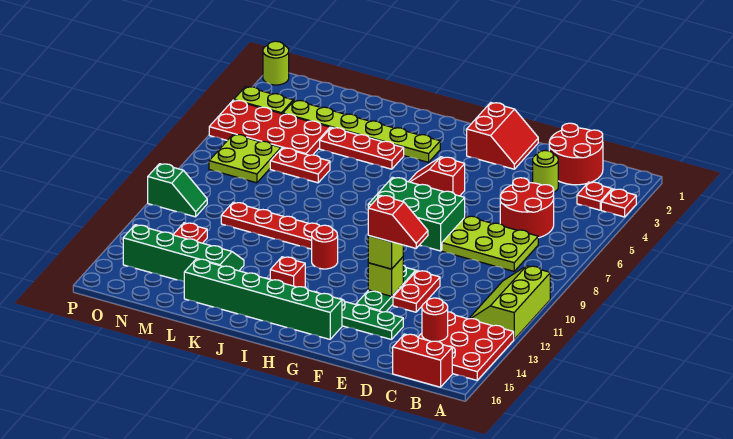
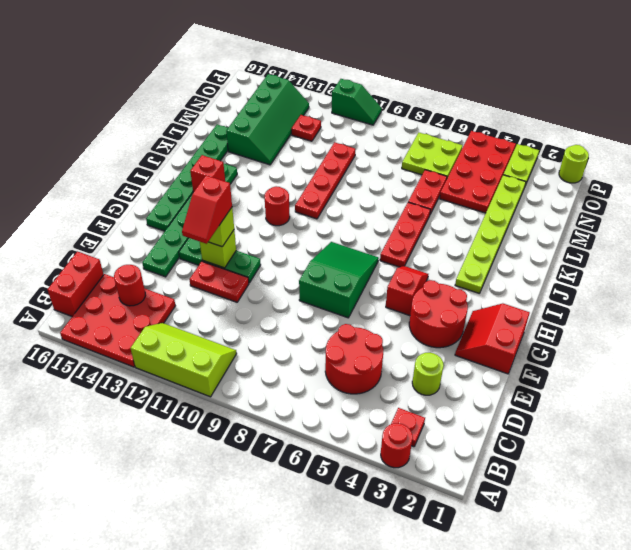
red 1x1 plate [601,189,636,217] -> red 1x1 round brick [381,423,413,468]
red 2x2 round brick [549,123,603,185] -> red 2x2 round brick moved to [409,280,468,348]
lime 2x3 plate [442,216,538,271] -> none
red 2x2 slope [467,103,538,169] -> red 2x2 slope turned to [455,304,530,374]
green 2x3 brick [368,177,465,251] -> green 2x3 slope [299,242,379,318]
green 1x6 brick [184,259,342,339] -> green 1x6 plate [146,124,228,231]
red 1x3 plate [320,127,404,169] -> red 1x3 plate moved to [380,202,430,267]
green 1x2 slope [148,164,207,217] -> green 1x2 slope turned to [332,79,382,125]

